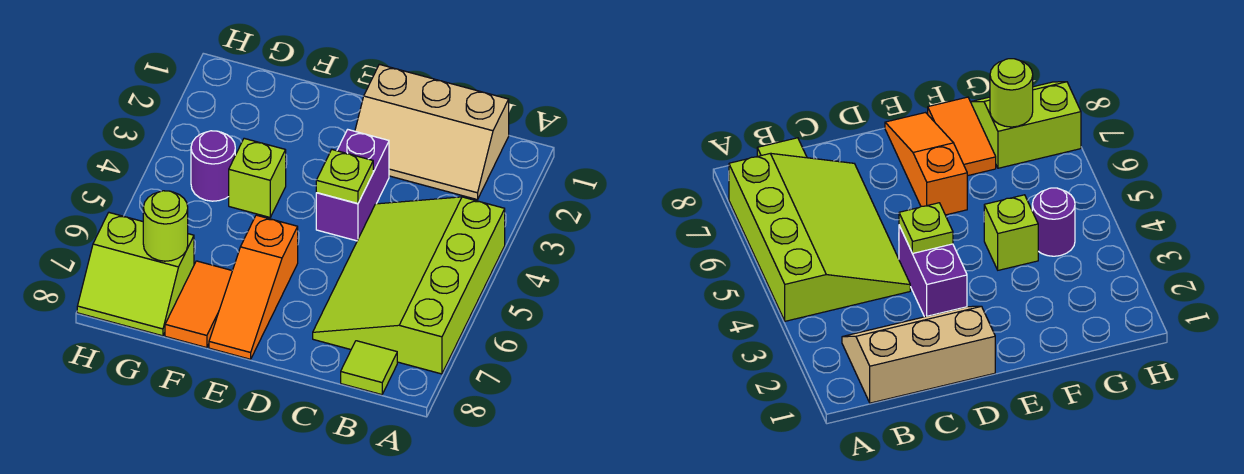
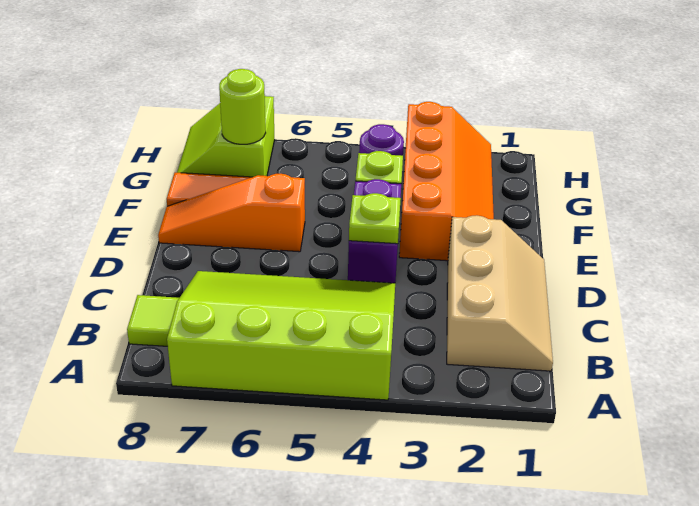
tan 2x3 slope [355,64,509,200] -> tan 2x3 slope turned to [447,215,553,371]
purple 1x2 brick [316,130,389,241] -> purple 1x2 brick turned to [348,179,401,283]
none -> orange 2x4 slope [399,102,494,261]

